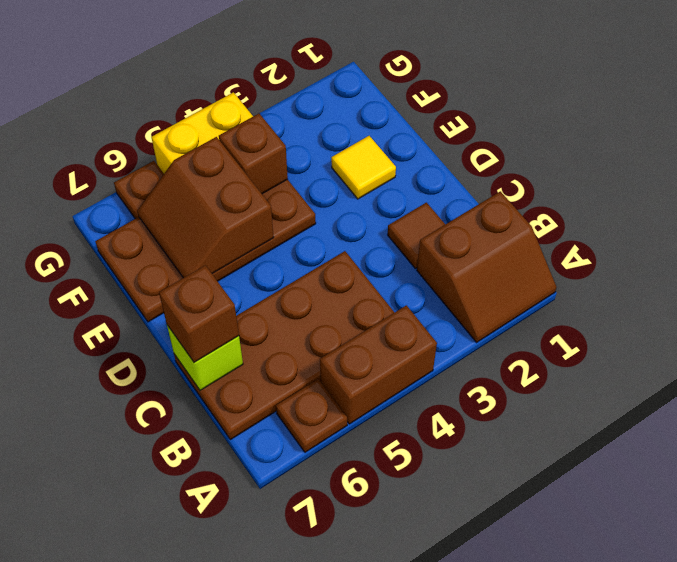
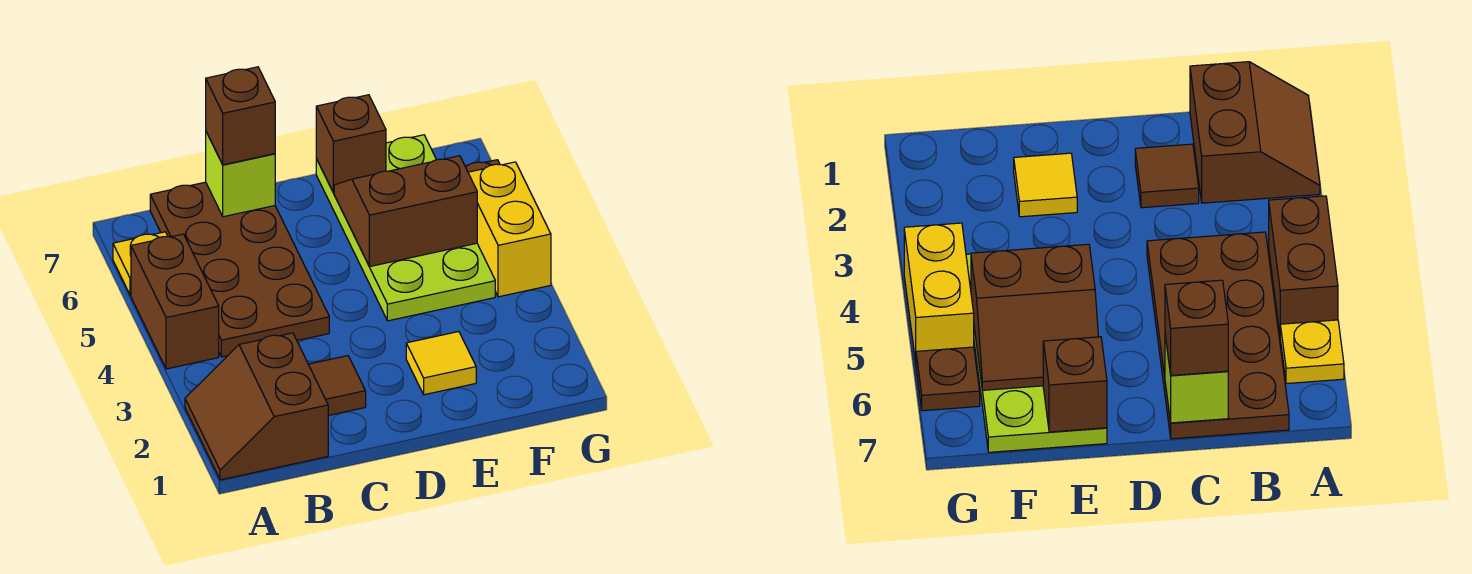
brown 1x1 plate [276,379,347,452] -> yellow 1x1 plate [113,232,168,295]
brown 2x4 plate [95,179,316,322] -> lime 2x4 plate [316,135,495,321]
brown 1x1 brick [219,114,288,194] -> brown 1x1 brick moved to [316,95,386,193]

